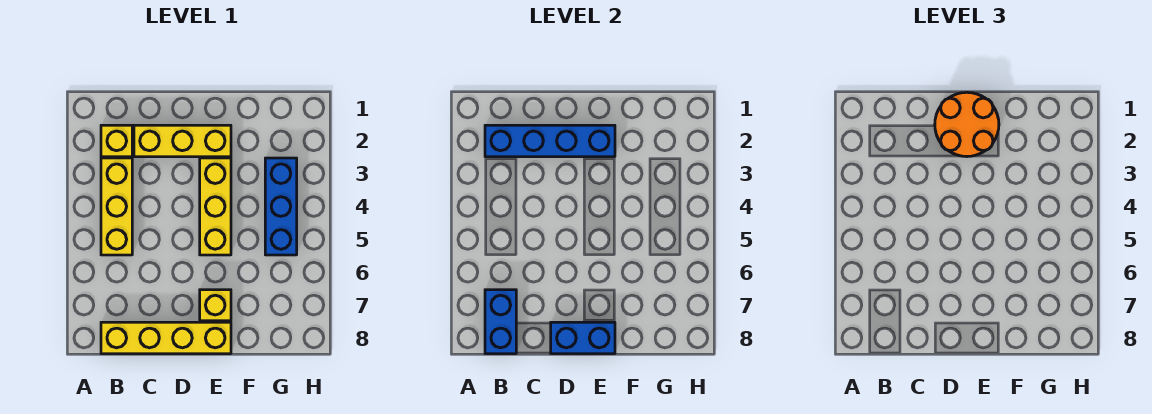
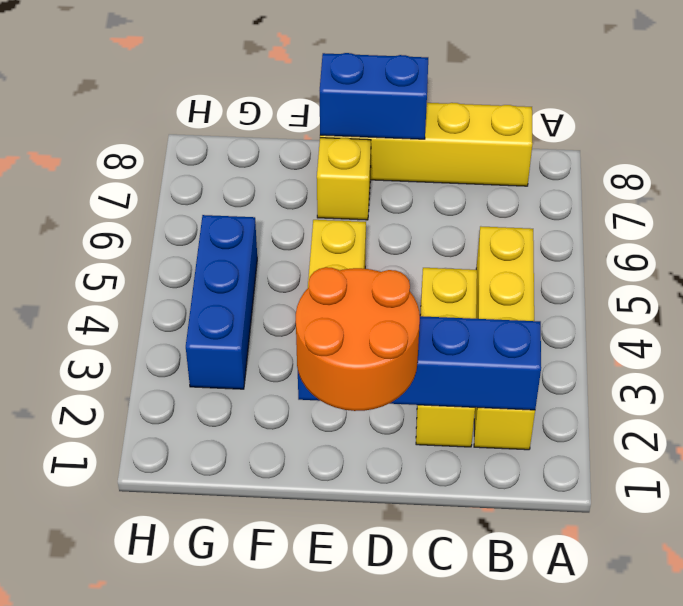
blue 1x2 brick [485,290,516,354] -> none
yellow 1x3 brick [134,125,231,157] -> yellow 1x3 brick turned to [416,268,477,447]

